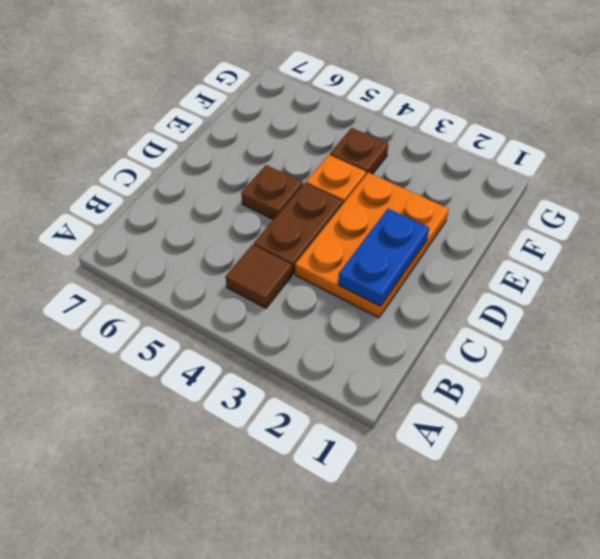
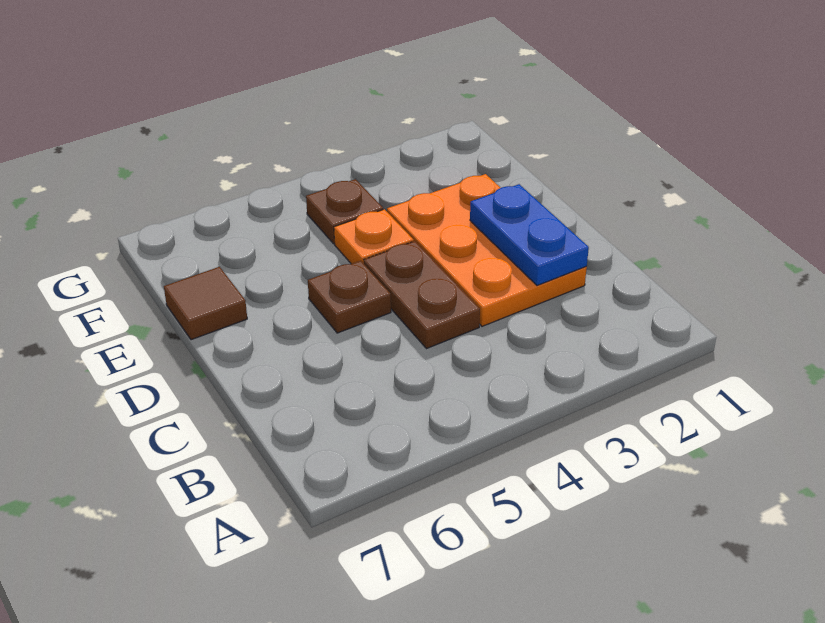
brown 1x1 tile [226,245,292,308] -> brown 1x1 tile moved to [164,267,247,340]

